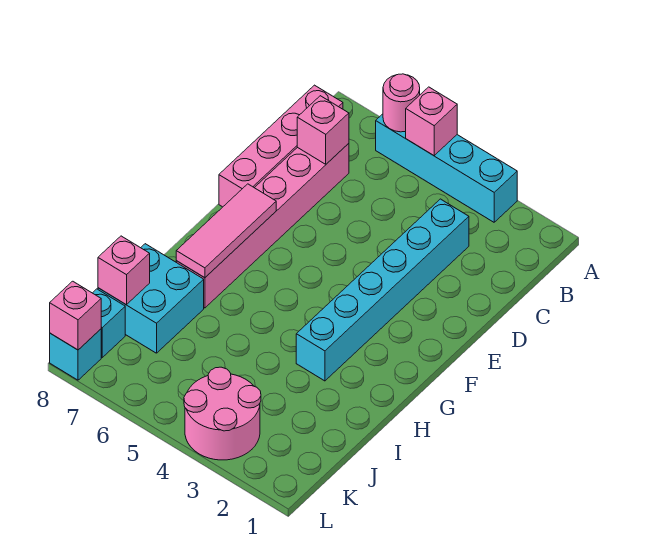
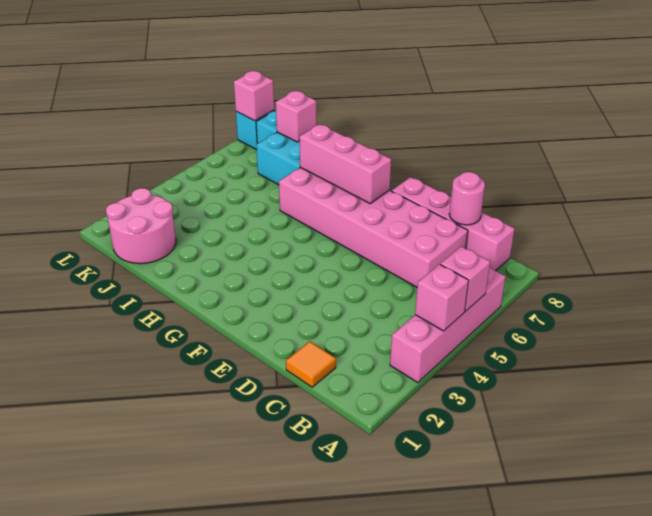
cyan 1x4 brick [376,114,517,222] -> pink 1x4 brick [390,267,505,383]
pink 1x1 round brick [383,74,420,132] -> pink 1x1 round brick moved to [449,172,485,225]
none -> orange 1x1 tile [286,341,336,387]
cyan 1x6 brick [296,199,469,381] -> none
pink 1x6 brick [176,143,349,308] -> pink 2x6 brick [279,167,468,287]
pink 1x1 brick [297,96,349,164] -> pink 1x1 brick moved to [415,264,469,331]
pink 1x3 tile [176,184,276,278] -> pink 1x3 brick [300,124,391,203]
pink 2x2 round brick [184,367,261,460] -> pink 2x2 round brick moved to [106,188,176,264]

